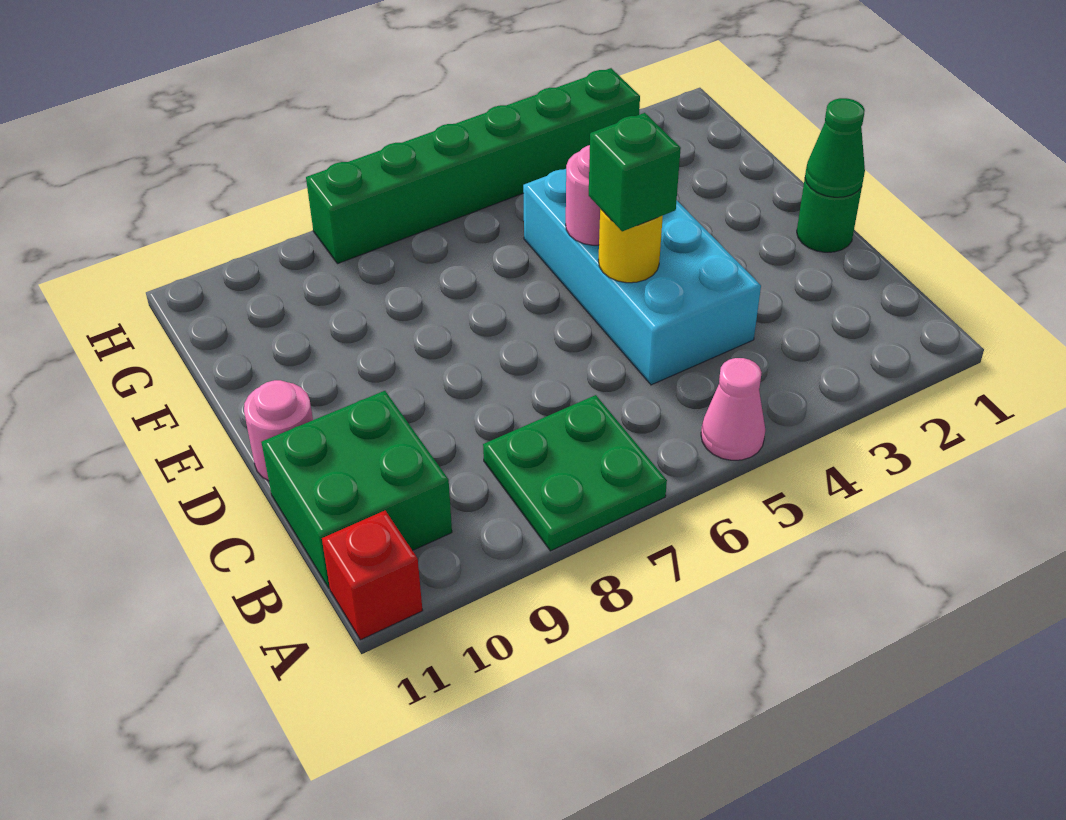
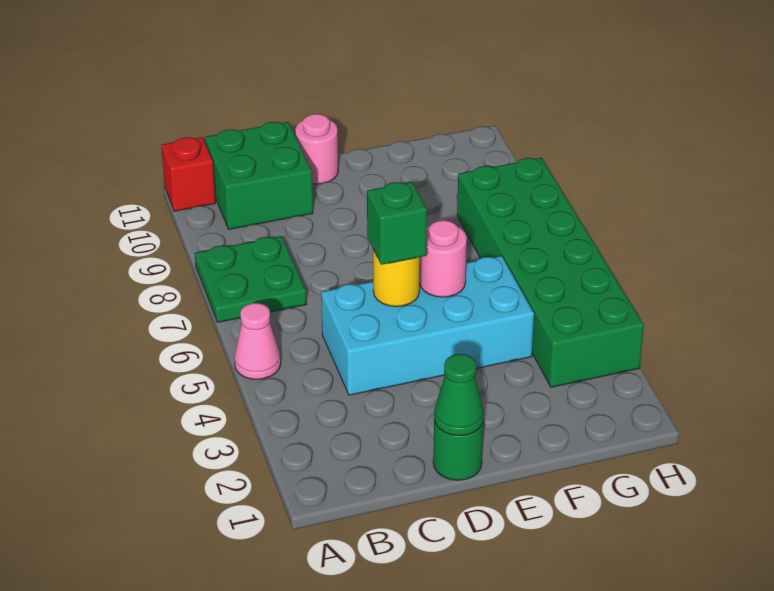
green 1x6 brick [306,68,640,264] -> green 2x6 brick [457,158,644,387]

